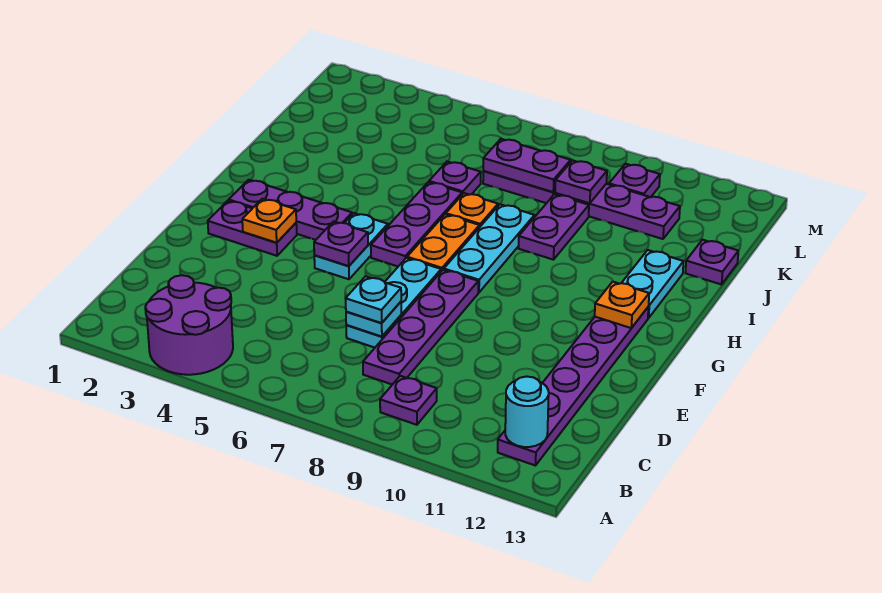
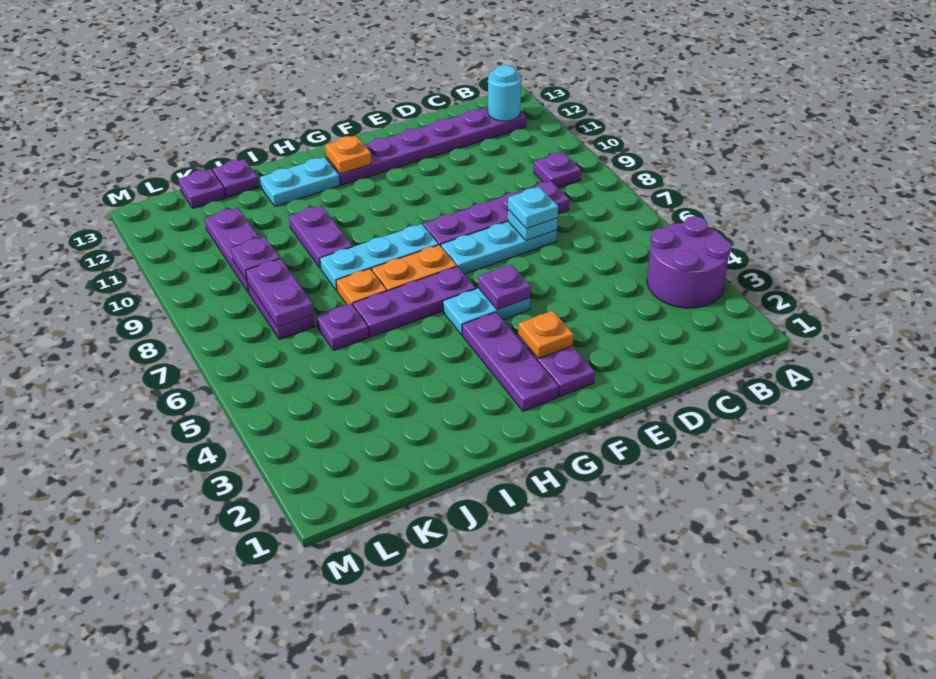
purple 1x2 plate [519,194,589,260] -> purple 1x2 plate turned to [289,206,353,268]
purple 1x1 plate [609,164,660,197] -> purple 1x1 plate moved to [178,169,225,208]

